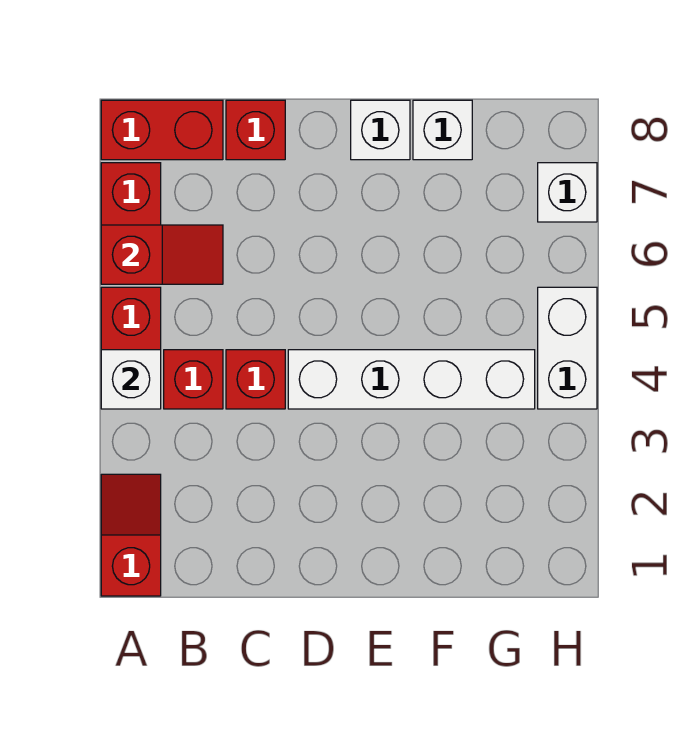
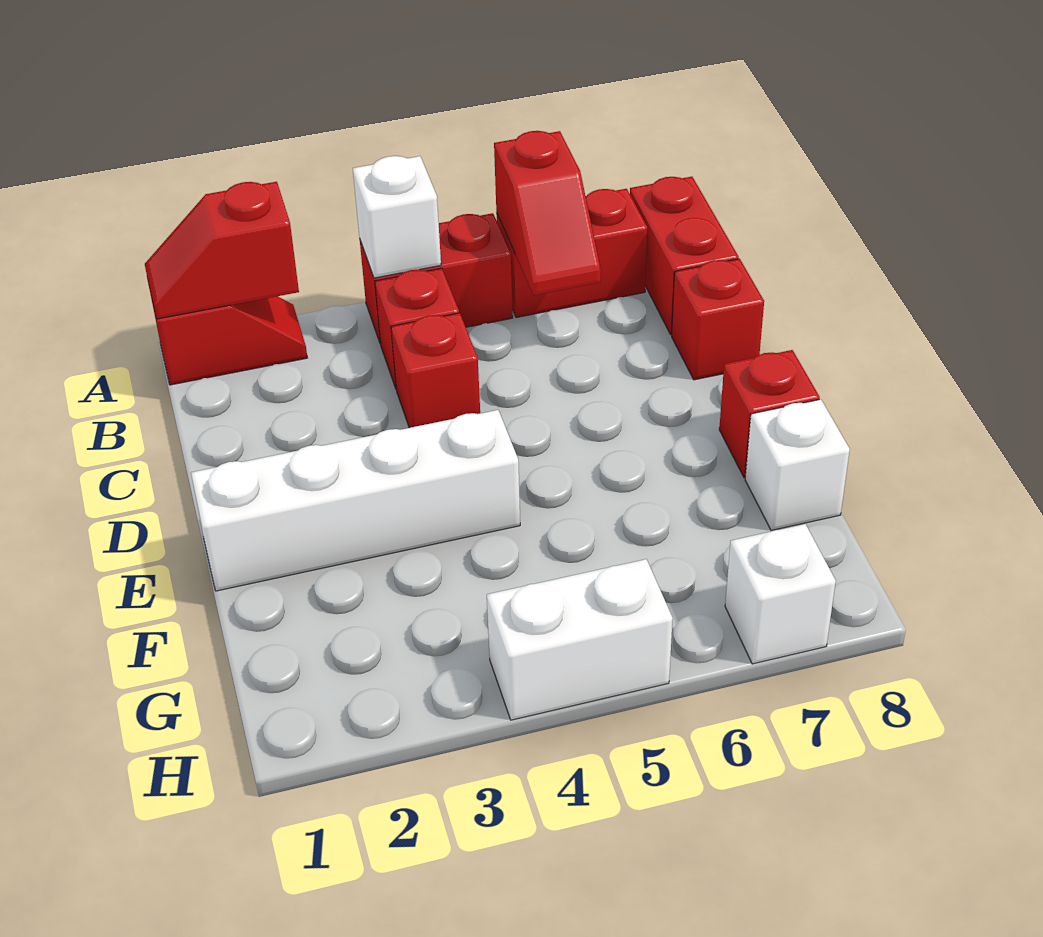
none -> red 1x2 slope [145,182,299,319]
white 1x4 brick [288,350,535,409] -> white 1x4 brick turned to [191,410,520,591]
white 1x1 brick [351,100,410,160] -> red 1x1 brick [719,350,820,478]

